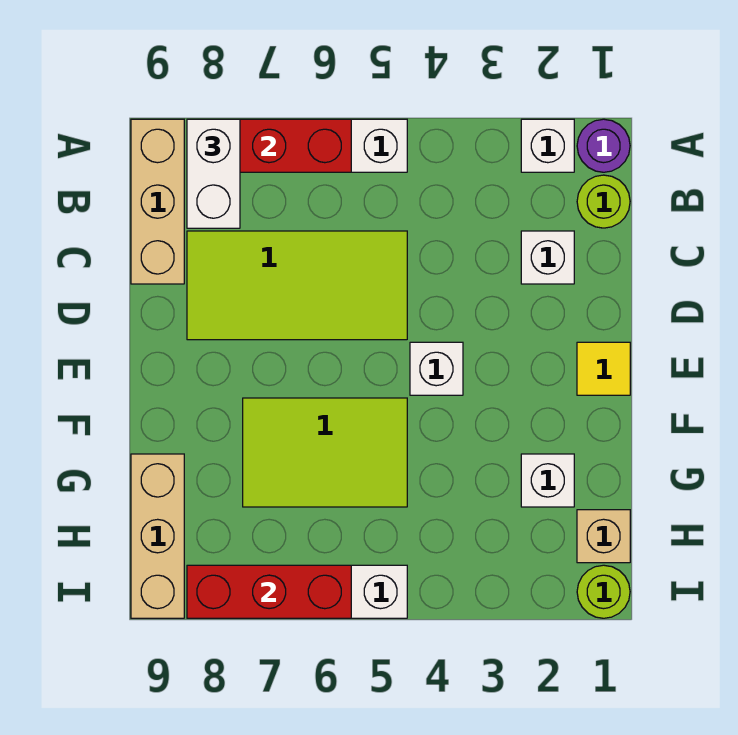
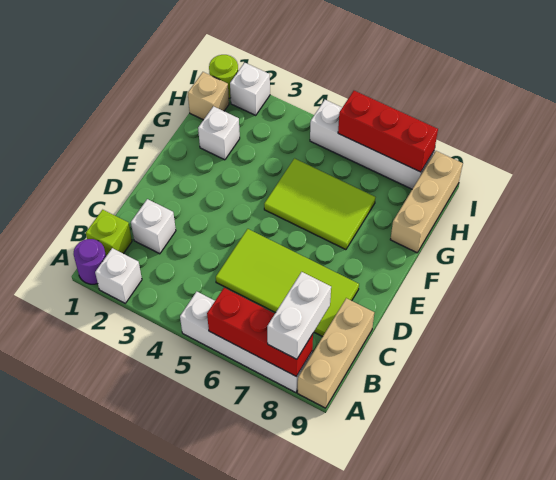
lime 1x1 round brick [577,175,630,228] -> lime 1x1 brick [86,210,132,256]
yellow 1x1 tile [577,342,630,395] -> none
white 1x1 brick [410,342,463,395] -> white 1x1 brick moved to [230,63,270,115]

